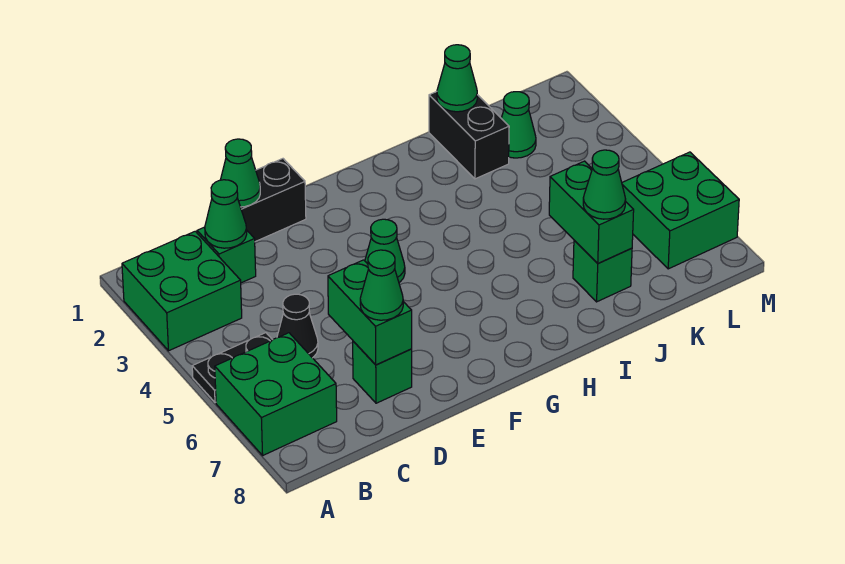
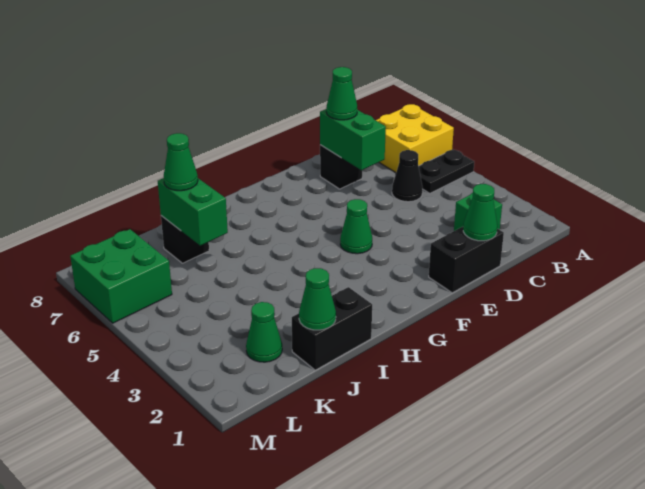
green 2x2 brick [122,231,242,351] -> none
green 2x2 brick [215,333,337,455] -> yellow 2x2 brick [376,104,454,173]
green 1x1 cone [205,180,247,248] -> none
green 1x1 brick [353,341,412,403] -> black 1x1 brick [320,145,362,189]
black 1x2 brick [429,92,509,179] -> black 1x2 brick turned to [292,287,372,370]
green 1x1 brick [573,240,632,302] -> black 1x1 brick [161,216,209,263]

